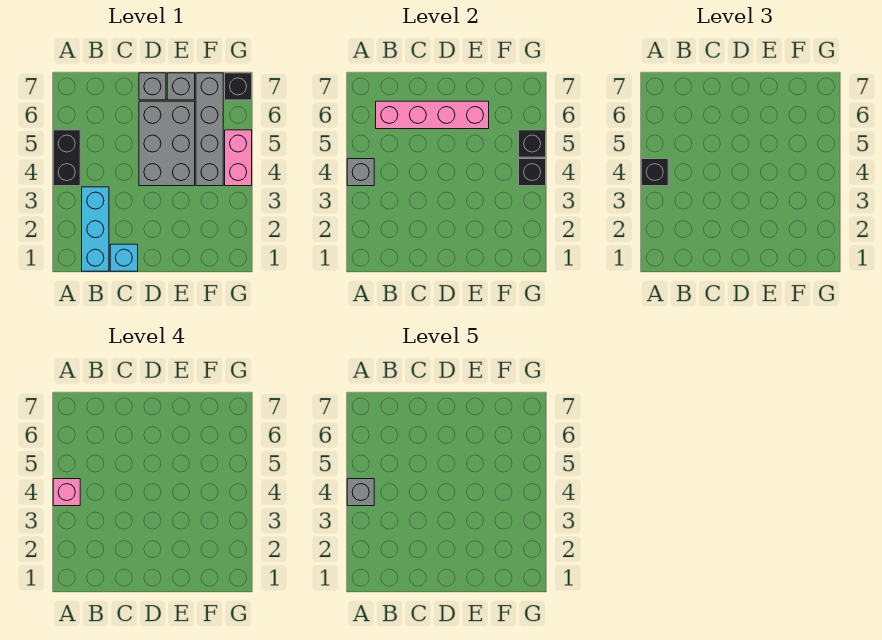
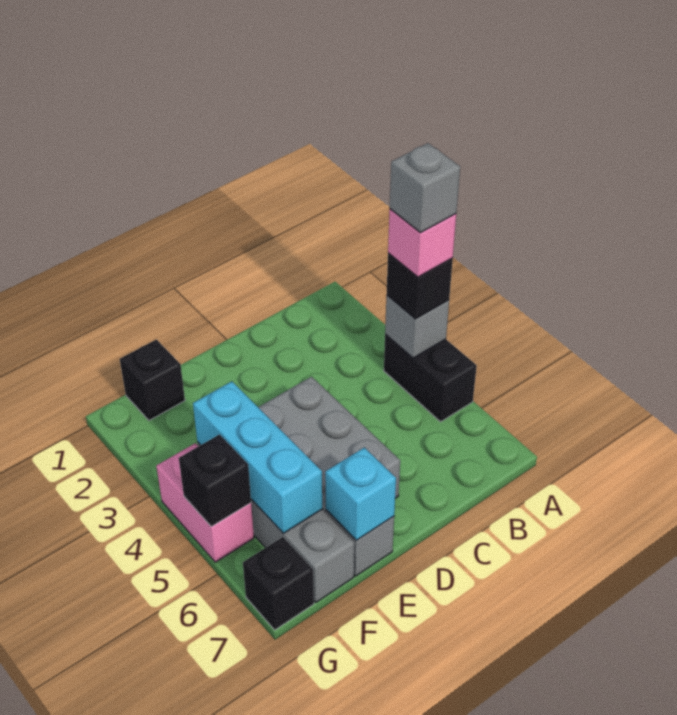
cyan 1x3 brick [82,187,109,271] -> cyan 1x3 brick moved to [193,381,322,533]
pink 1x4 brick [376,101,489,129] -> none
cyan 1x1 brick [110,244,138,271] -> cyan 1x1 brick moved to [325,447,396,540]
grey 1x1 brick [139,73,166,100] -> none
black 1x1 brick [519,159,546,186] -> black 1x1 brick moved to [120,339,185,420]

